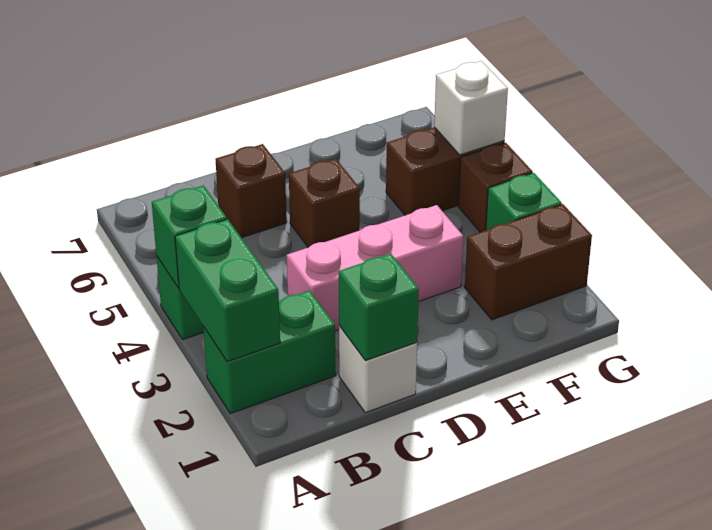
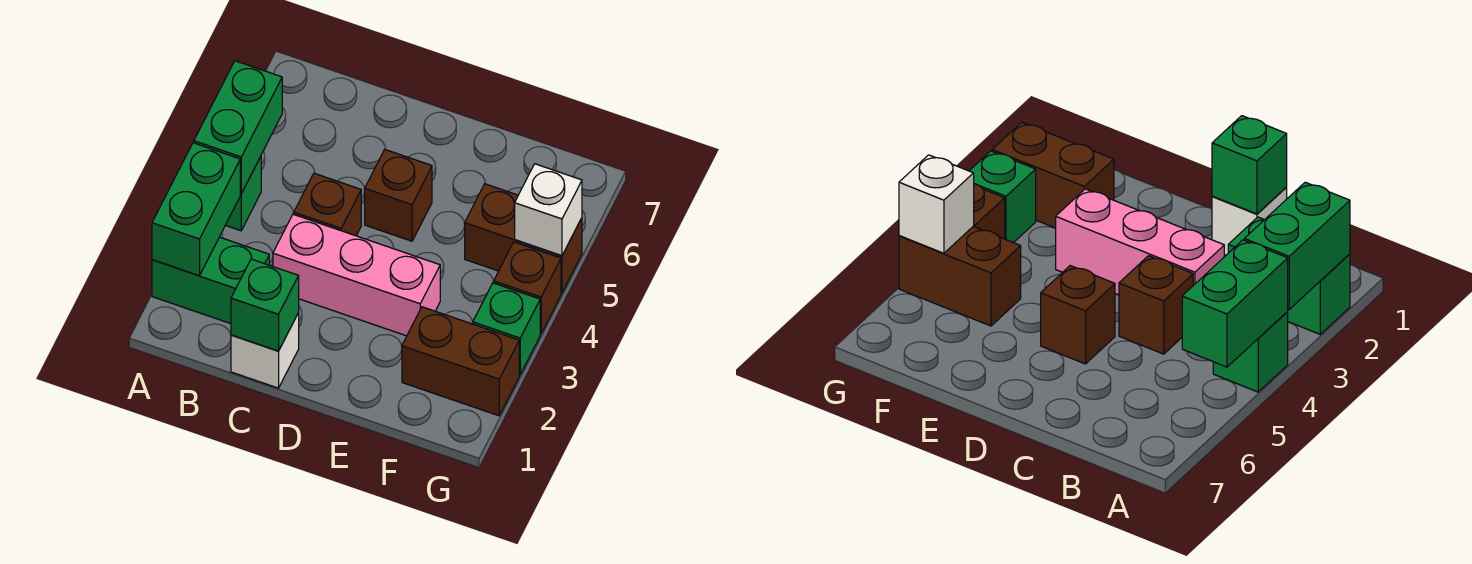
green 1x1 brick [152,185,227,288] -> green 1x2 brick [194,61,282,193]
brown 1x1 brick [216,144,287,238] -> brown 1x1 brick moved to [294,173,361,236]

